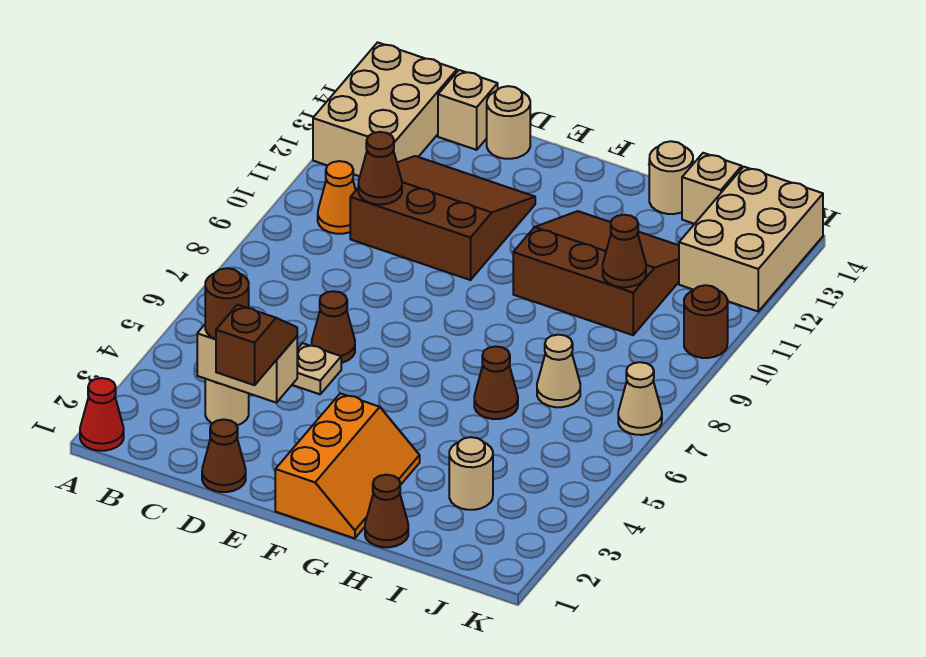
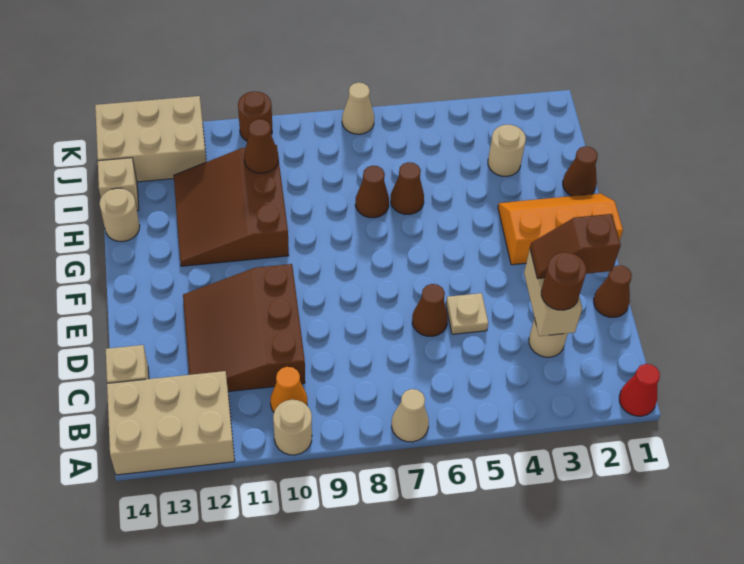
brown 1x1 cone [358,132,402,205] -> brown 1x1 cone moved to [355,166,389,218]
tan 1x1 round brick [487,86,530,159] -> tan 1x1 round brick moved to [273,400,312,455]
tan 1x1 cone [537,335,580,407] -> tan 1x1 cone moved to [392,389,429,442]

